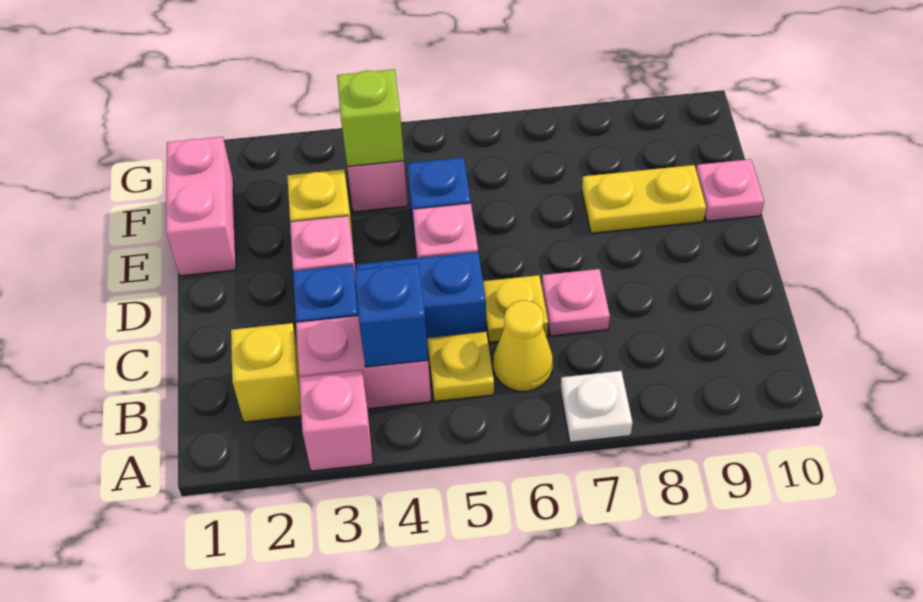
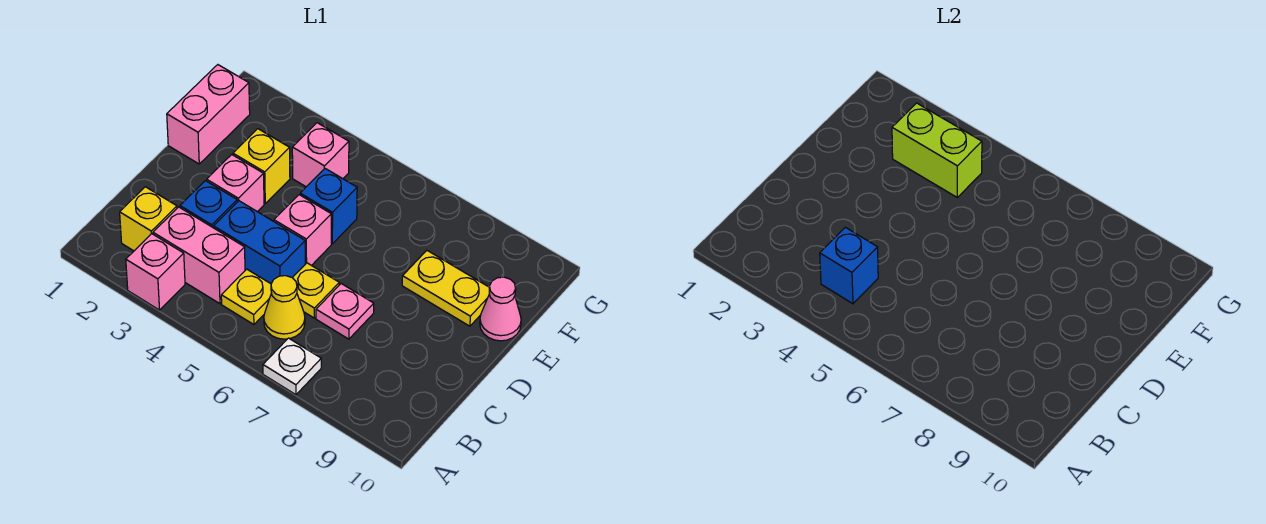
pink 1x1 plate [696,159,764,221] -> pink 1x1 cone [480,277,521,341]
lime 1x1 brick [337,69,404,166] -> lime 1x2 brick [892,103,982,197]

